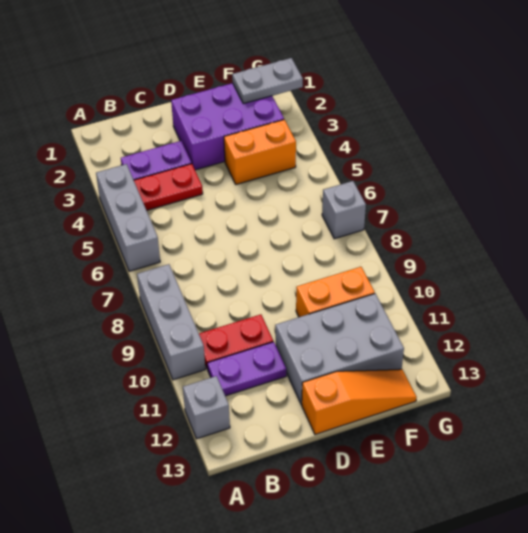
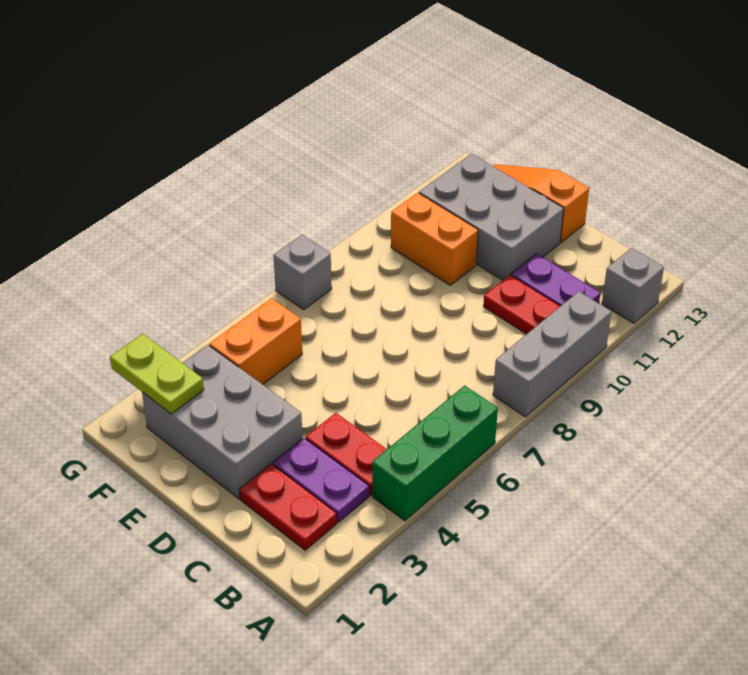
grey 1x3 brick [96,164,160,271] -> green 1x3 brick [372,385,498,521]
none -> red 1x2 plate [240,464,337,550]
purple 2x3 brick [171,83,284,170] -> grey 2x3 brick [142,345,303,499]
orange 1x2 brick [224,120,296,185] -> orange 1x2 brick turned to [209,299,302,384]
grey 1x2 plate [232,58,303,104] -> lime 1x2 plate [110,334,204,414]

